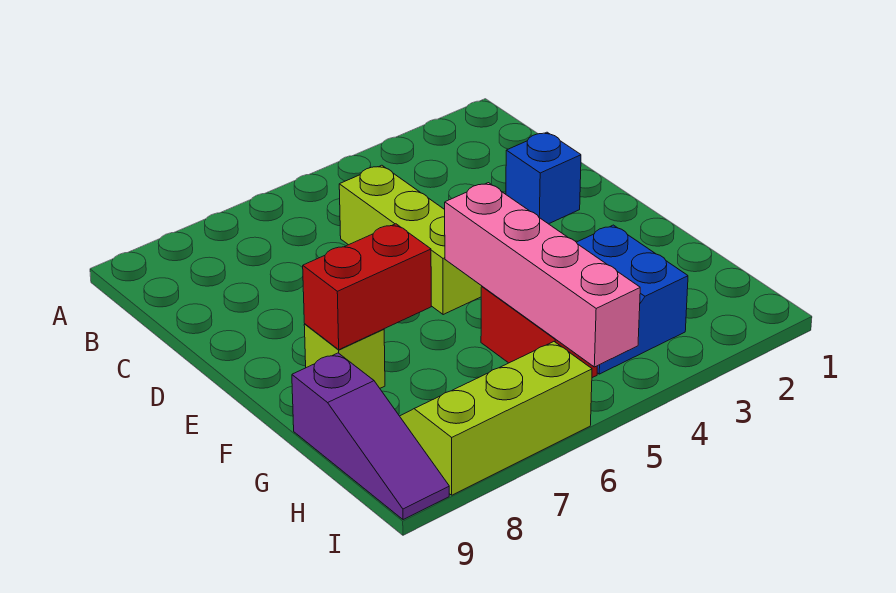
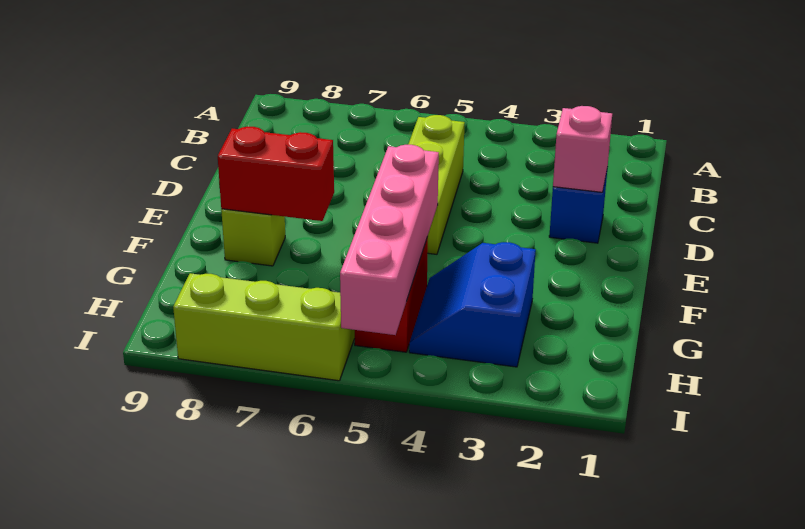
none -> pink 1x1 brick [553,106,612,192]
purple 1x3 slope [292,353,449,520] -> none

